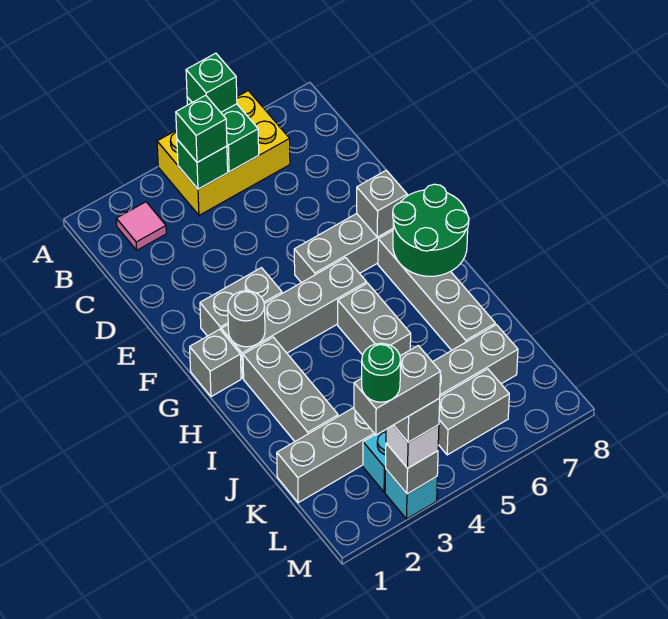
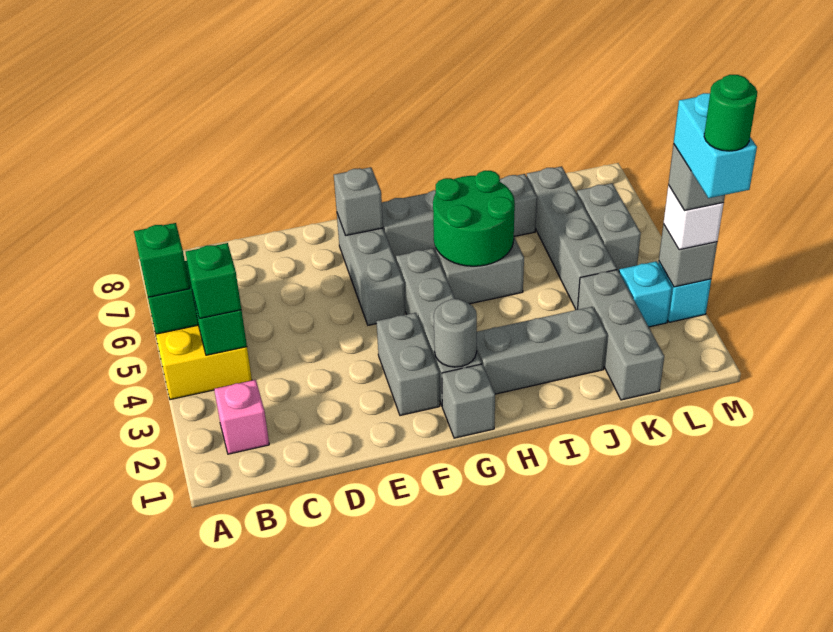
pink 1x1 tile [116,202,166,250] -> pink 1x1 brick [214,380,269,454]
green 2x2 round brick [393,184,469,276] -> green 2x2 round brick moved to [433,171,515,266]
grey 1x2 brick [354,346,440,435] -> cyan 1x2 brick [674,93,757,198]

